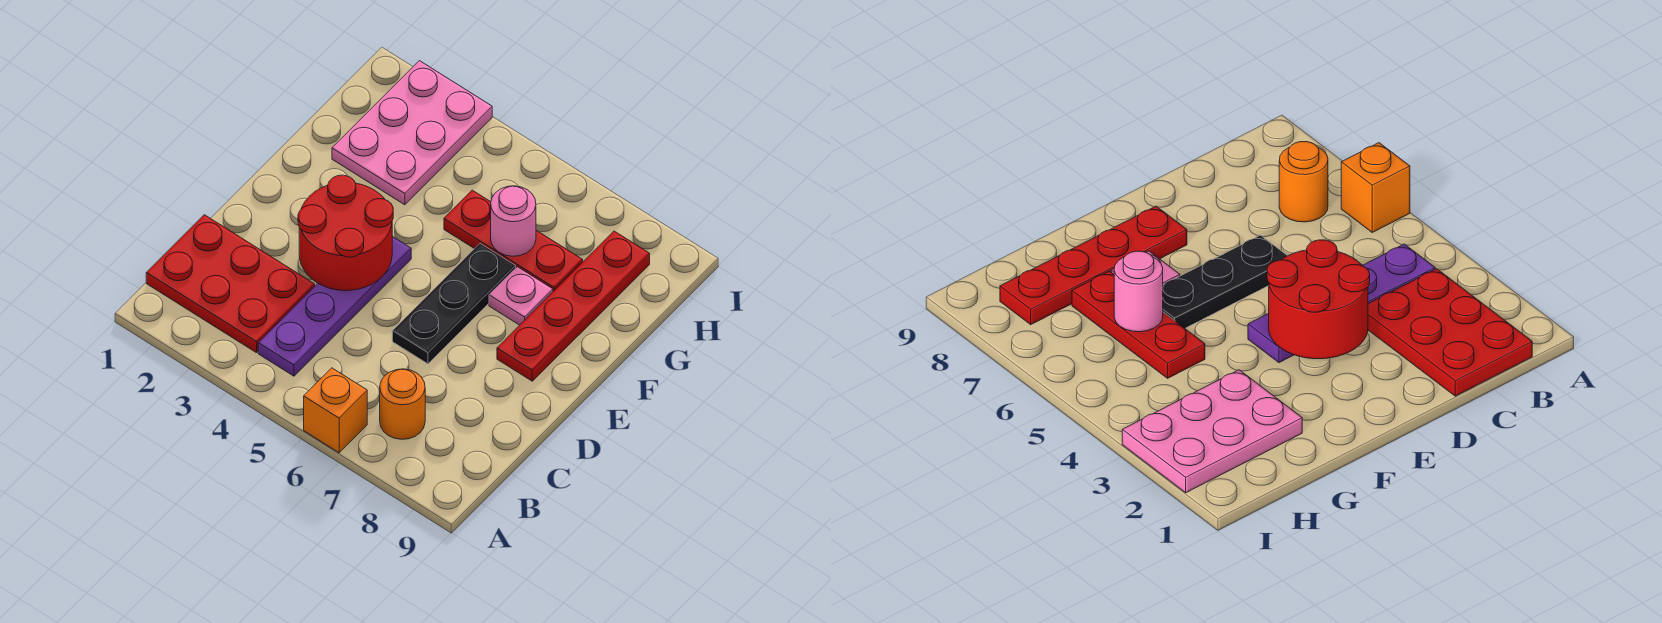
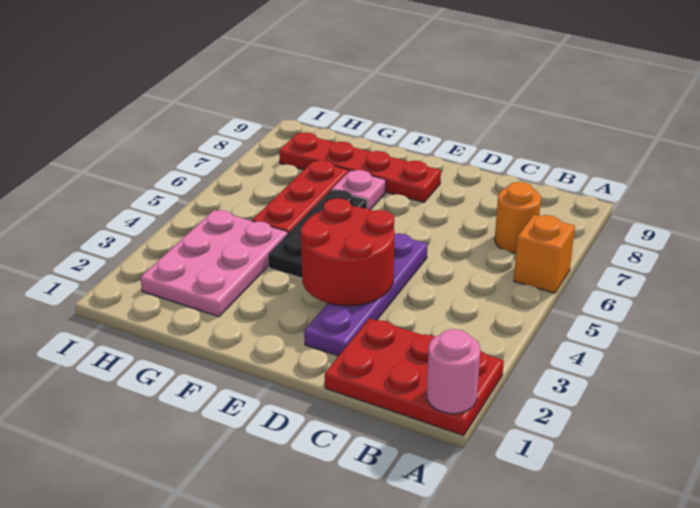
red 2x3 plate [146,215,315,353] -> red 2x3 plate turned to [325,318,504,436]
purple 1x4 plate [258,236,411,376] -> purple 1x4 plate turned to [304,233,428,356]
black 1x3 plate [392,243,516,364] -> black 1x3 plate turned to [268,190,367,278]
pink 2x3 plate [332,61,492,205] -> pink 2x3 plate turned to [140,210,288,317]
pink 1x1 round brick [491,186,536,256] -> pink 1x1 round brick moved to [427,329,480,414]

